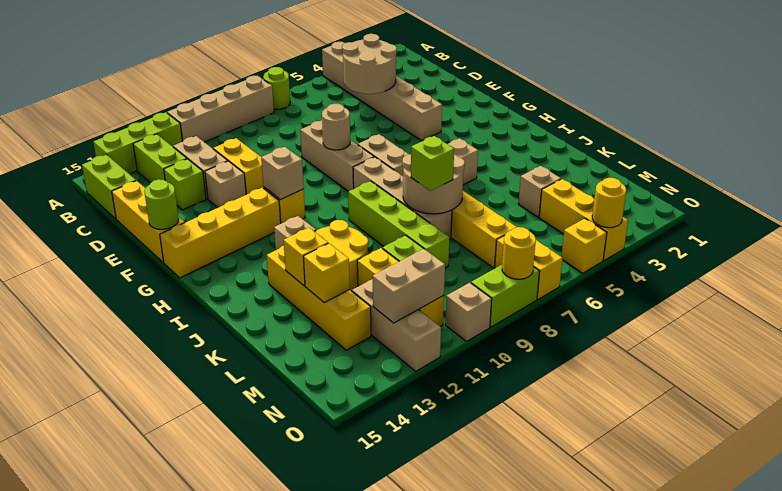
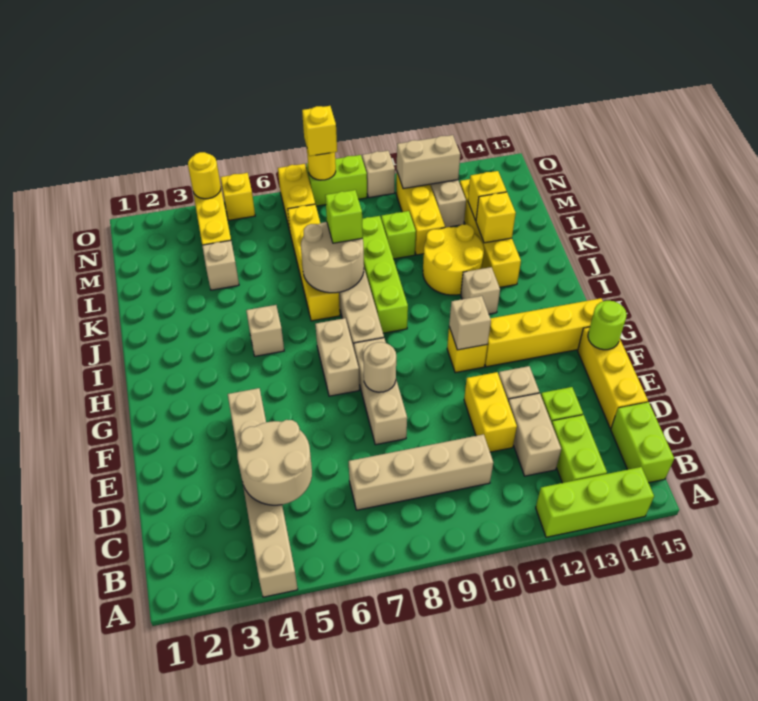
lime 1x1 round brick [263,67,290,110] -> none
tan 1x4 brick [167,76,274,142] -> tan 1x4 brick moved to [349,434,493,510]
none -> yellow 1x1 brick [302,106,337,156]

